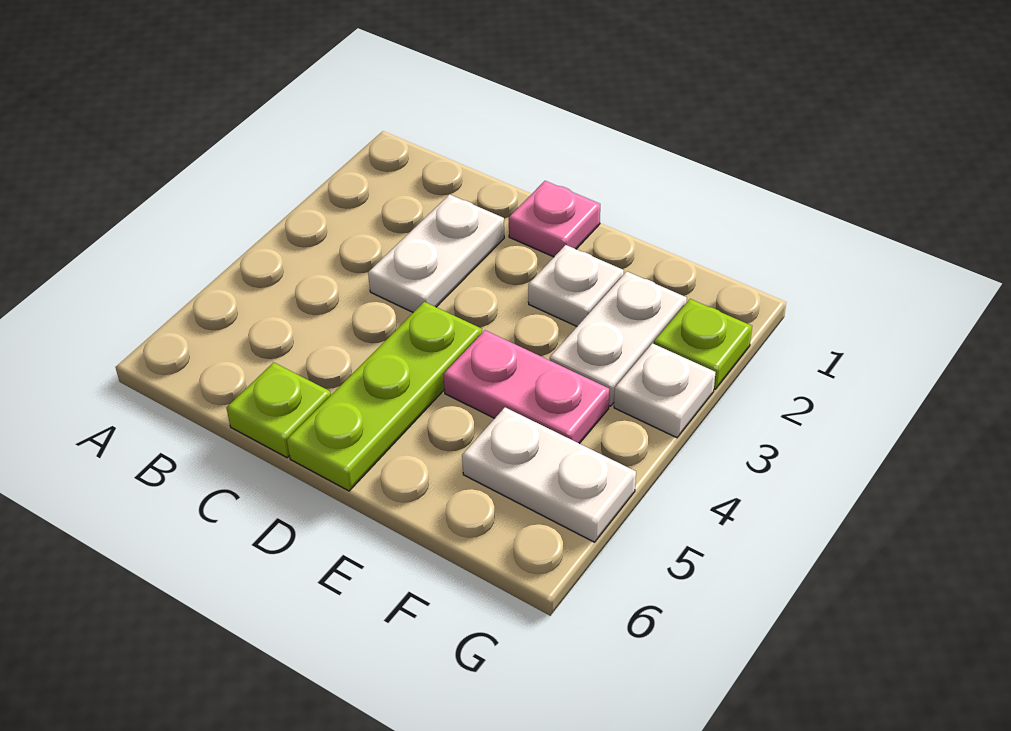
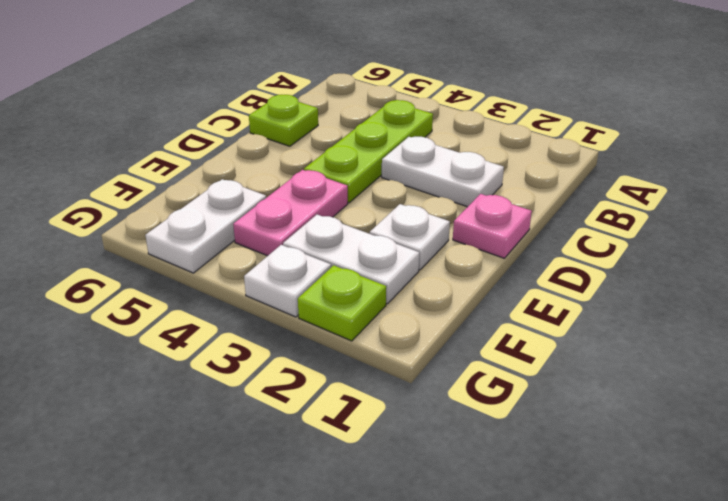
lime 1x3 plate [287,302,482,491] -> lime 1x3 plate turned to [304,100,433,203]

